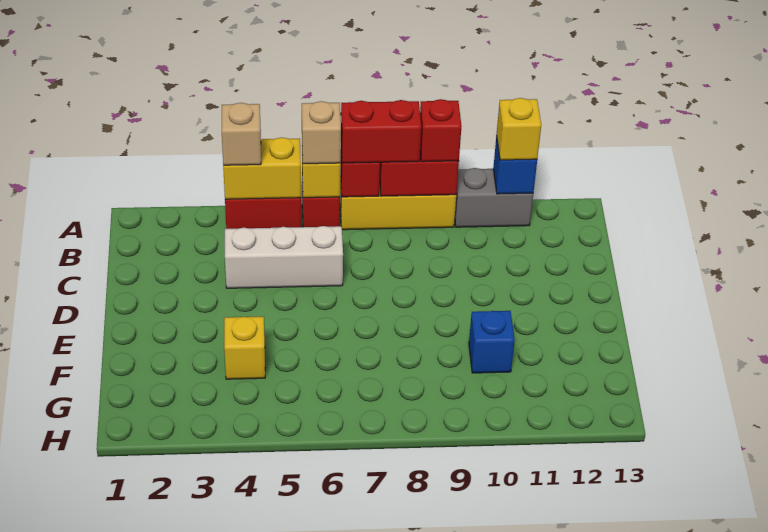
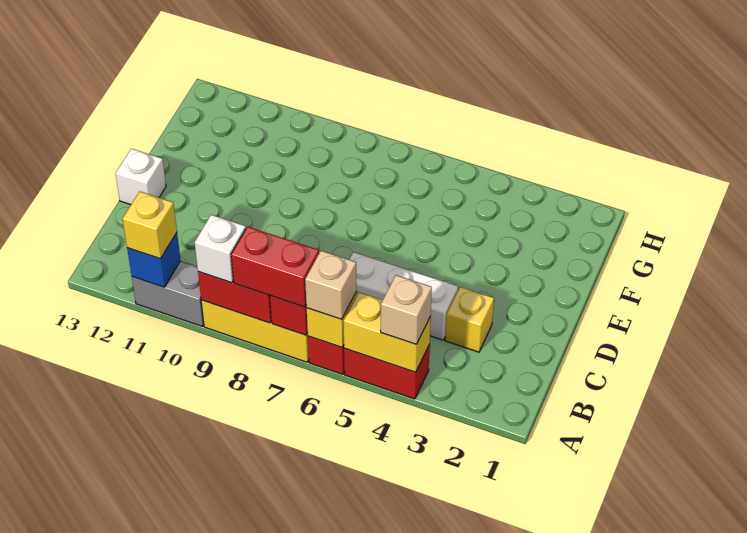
red 1x1 brick [420,99,462,162] -> white 1x1 brick [195,215,246,283]
none -> white 1x1 brick [115,149,166,205]
yellow 1x1 brick [224,316,265,379] -> yellow 1x1 brick moved to [445,287,494,352]
blue 1x1 brick [469,311,515,373] -> none

